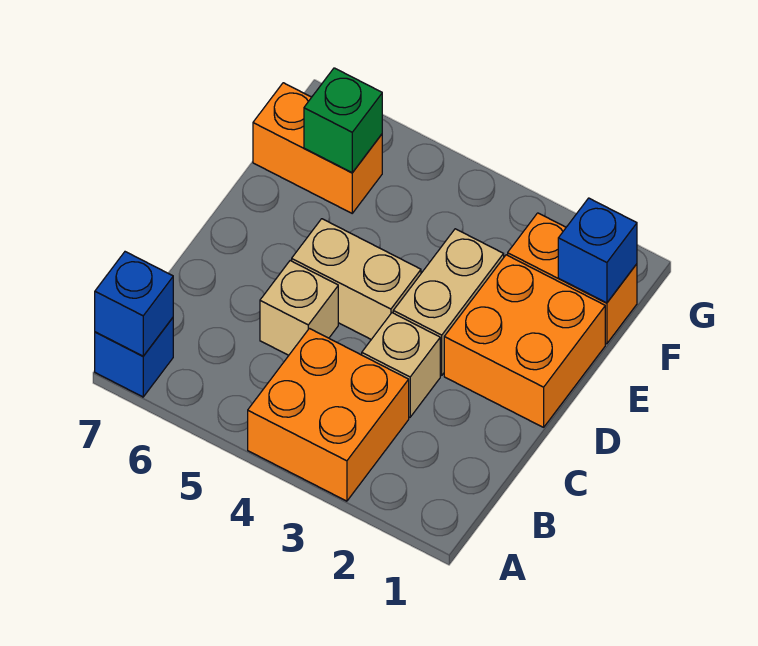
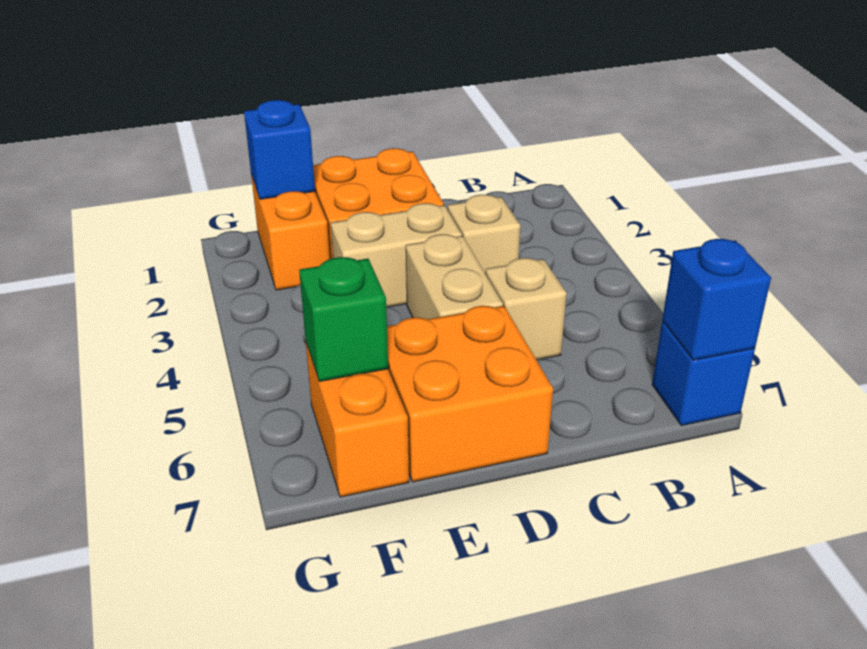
orange 2x2 brick [248,328,409,501] -> orange 2x2 brick moved to [387,306,553,482]

